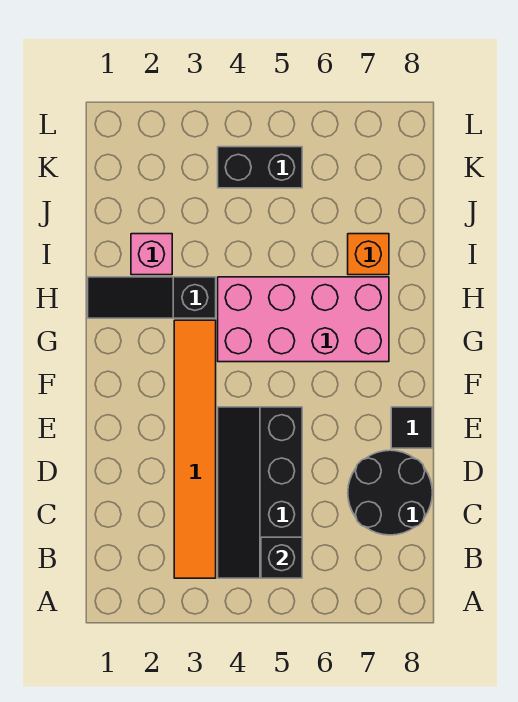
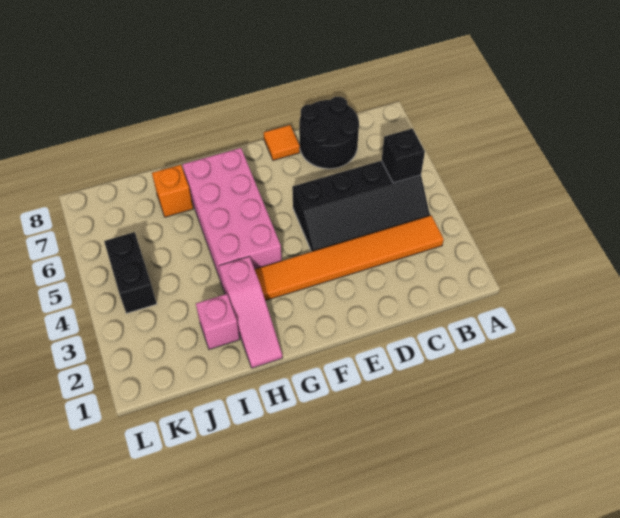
black 1x1 tile [391,407,432,448] -> orange 1x1 tile [264,125,300,160]
black 1x3 slope [88,277,216,318] -> pink 1x3 slope [219,257,282,368]

